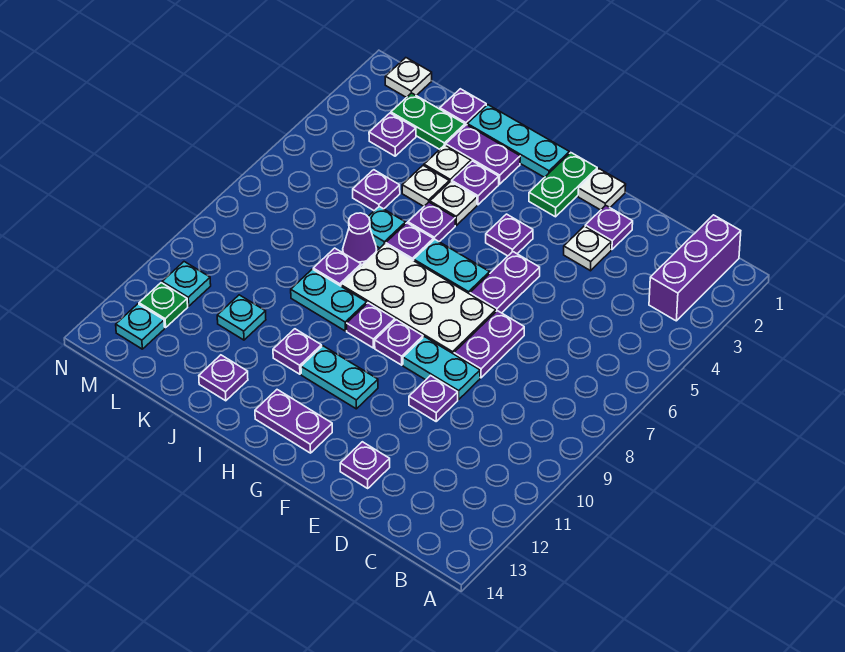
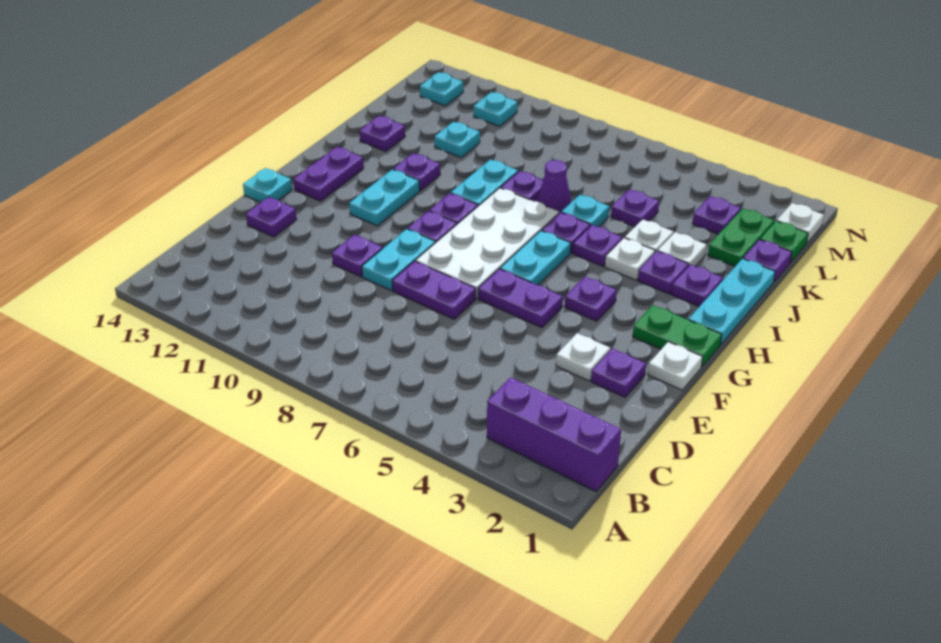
none -> cyan 1x1 plate [243,168,292,202]
purple 1x2 plate [446,125,520,184] -> purple 1x1 plate [671,265,723,307]
green 1x1 plate [139,283,188,328] -> green 1x1 plate moved to [760,221,808,262]

